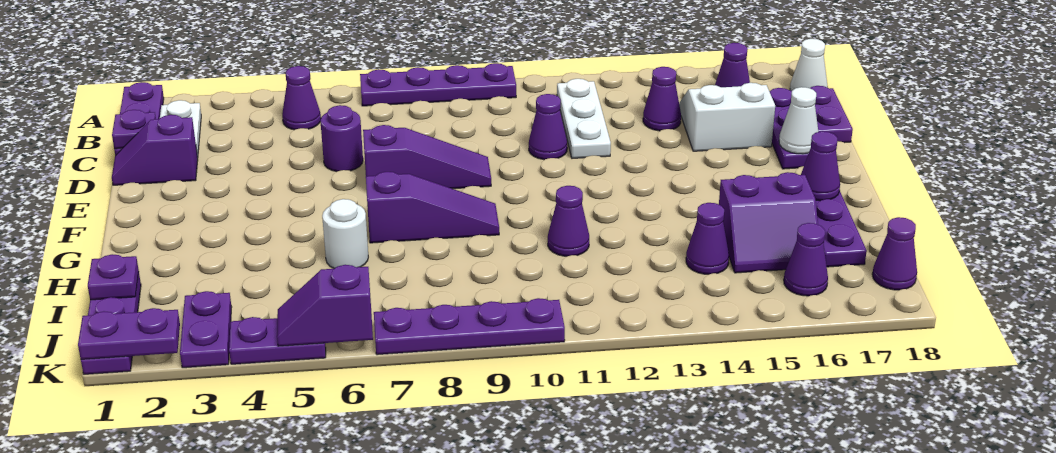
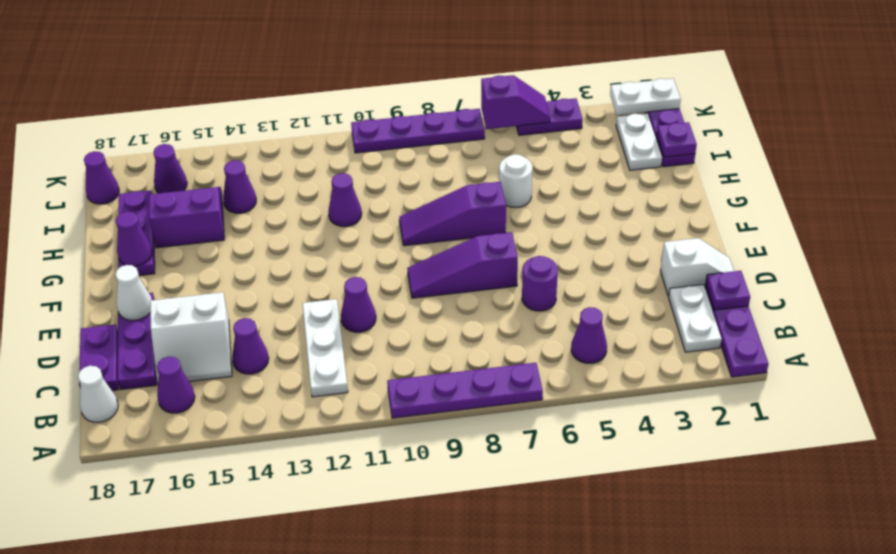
purple 1x2 slope [112,115,198,185] -> white 1x2 slope [660,238,734,296]
none -> white 1x2 plate [616,113,662,170]
purple 1x2 plate [180,291,232,368] -> none
purple 1x2 plate [78,308,180,359] -> white 1x2 plate [610,78,681,115]

